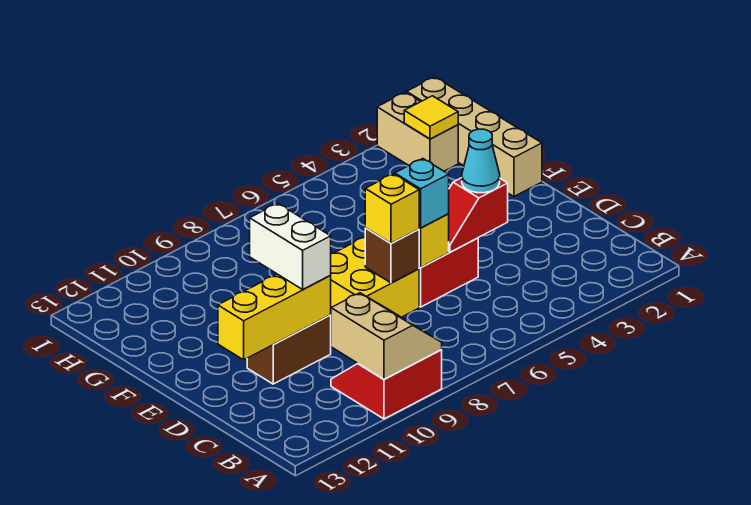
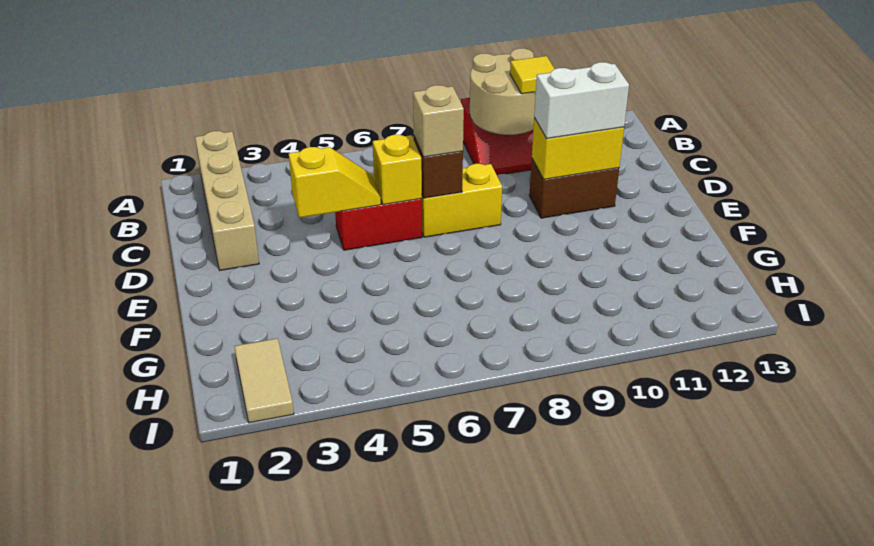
tan 2x2 slope [331,293,442,379] -> tan 2x2 round brick [470,48,536,135]
red 1x2 slope [449,178,508,252] -> yellow 1x2 slope [289,147,381,218]
cyan 1x1 cone [462,129,500,193] -> none
cyan 1x1 brick [395,159,449,228] -> none
yellow 2x2 brick [330,237,419,317] -> yellow 1x2 brick [422,164,502,237]
yellow 1x1 brick [365,174,419,244] -> tan 1x1 brick [413,85,464,157]
yellow 1x3 brick [218,274,331,360] -> yellow 1x2 brick [532,118,624,179]
white 1x2 brick [250,203,331,289] -> white 1x2 brick turned to [534,62,629,138]
tan 1x4 brick [407,77,542,197] -> tan 1x4 brick moved to [195,131,259,270]
tan 1x2 brick [377,92,458,171] -> tan 1x2 tile [234,338,294,423]
yellow 1x1 tile [404,96,458,139] -> yellow 1x1 tile moved to [510,56,554,94]

